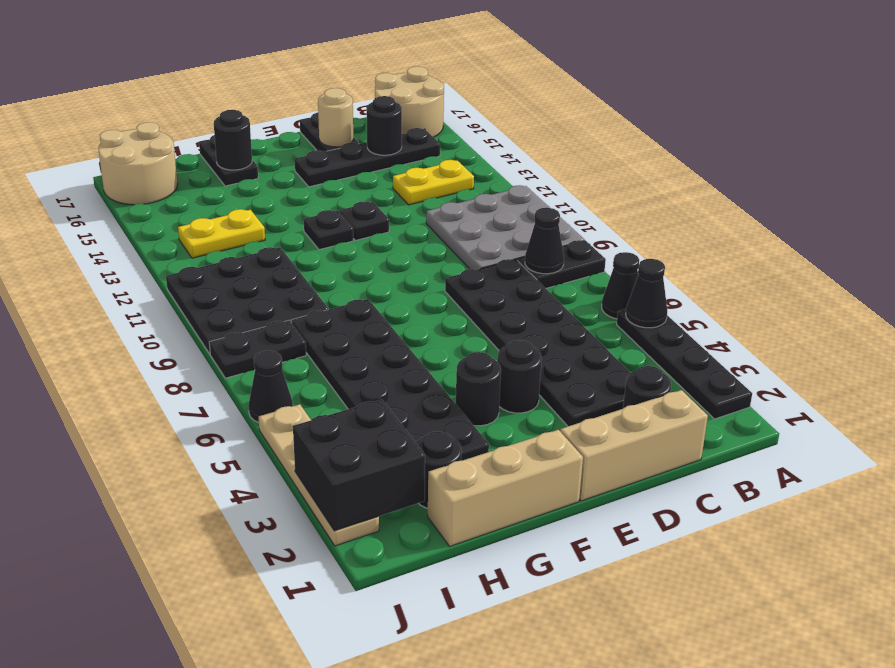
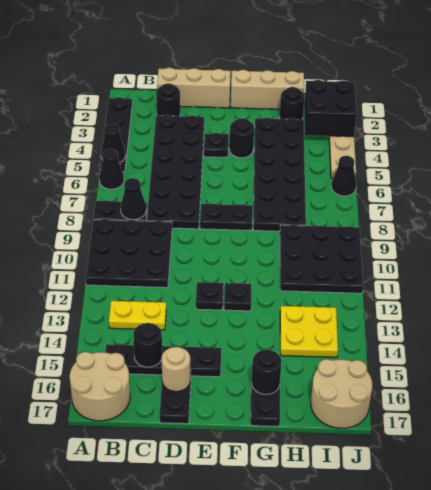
grey 3x3 plate [426,185,584,270] -> black 3x3 plate [86,219,172,288]
black 1x1 round brick [497,340,542,413] -> black 1x1 plate [204,133,229,158]
yellow 1x2 plate [178,209,265,258] -> yellow 2x2 plate [280,306,338,357]
black 1x2 plate [209,320,306,378] -> black 1x2 plate moved to [200,204,253,231]

